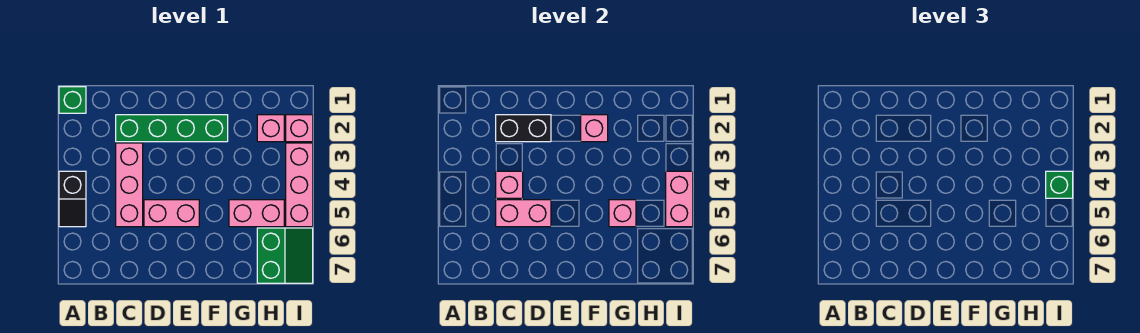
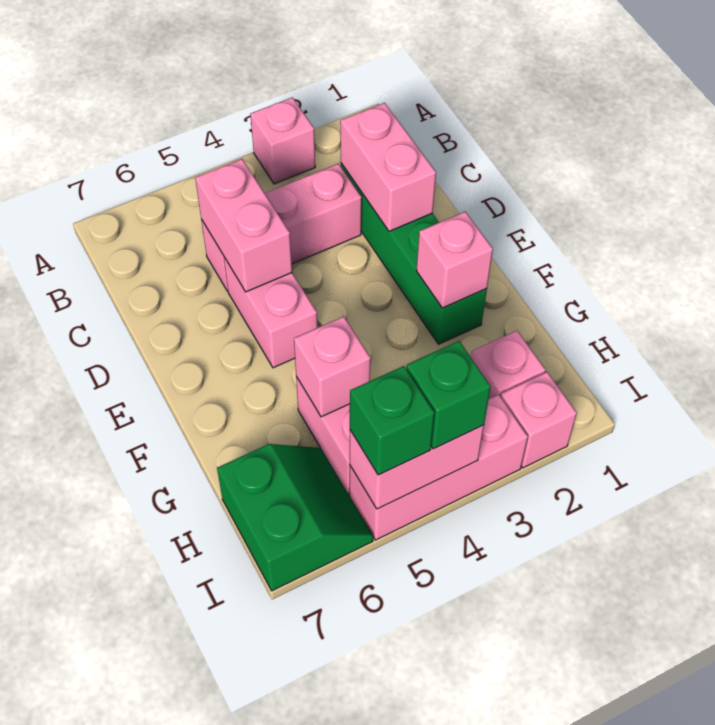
green 1x1 brick [59,87,86,113] -> green 1x1 brick moved to [350,366,434,475]
black 1x2 slope [59,171,86,227] -> none
black 1x2 brick [496,115,551,142] -> pink 1x2 brick [340,103,436,231]
pink 1x1 brick [496,171,523,198] -> pink 1x1 brick moved to [250,97,315,184]
green 2x2 slope [257,228,313,283] -> green 2x2 slope turned to [217,444,373,591]

